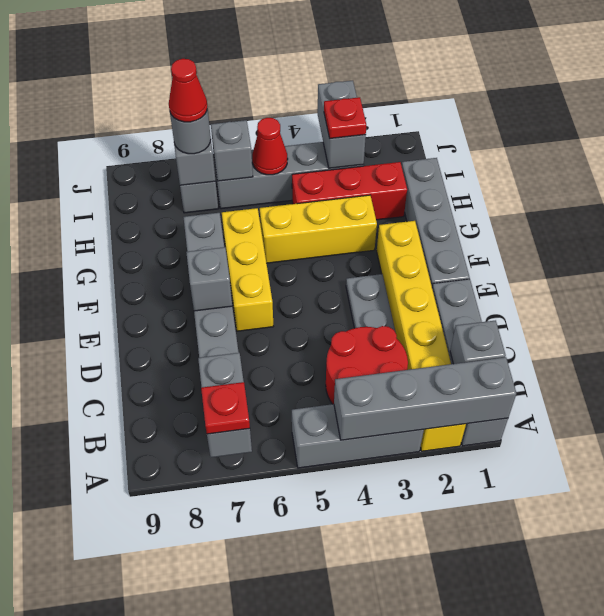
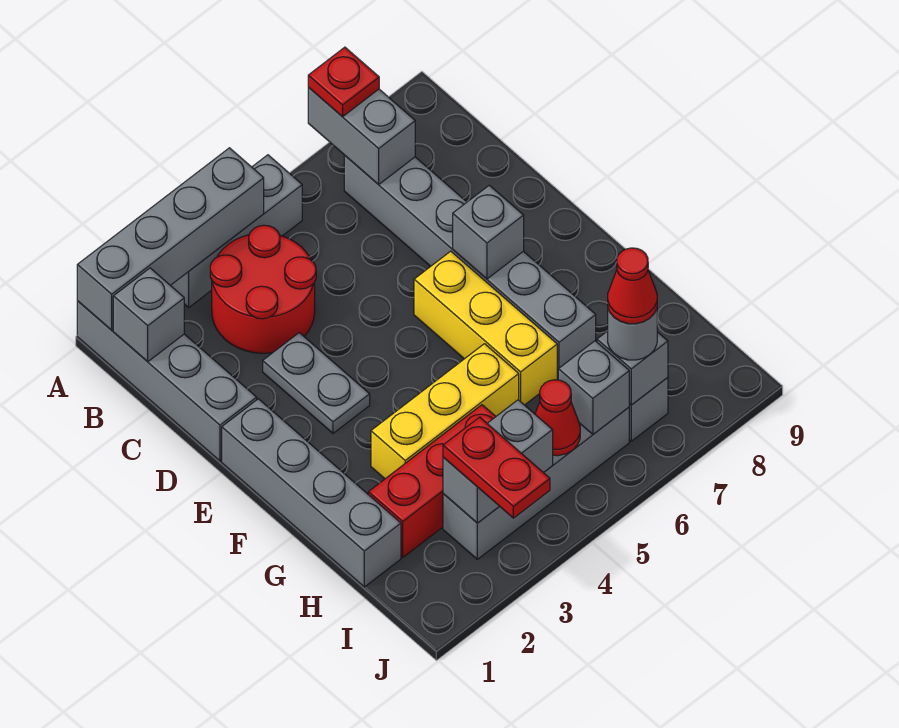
yellow 1x6 brick [377,221,466,451] -> none
grey 1x2 brick [318,81,366,168] -> grey 1x2 brick turned to [443,400,553,523]
red 1x1 plate [324,97,366,139] -> red 1x2 plate [443,417,550,518]

